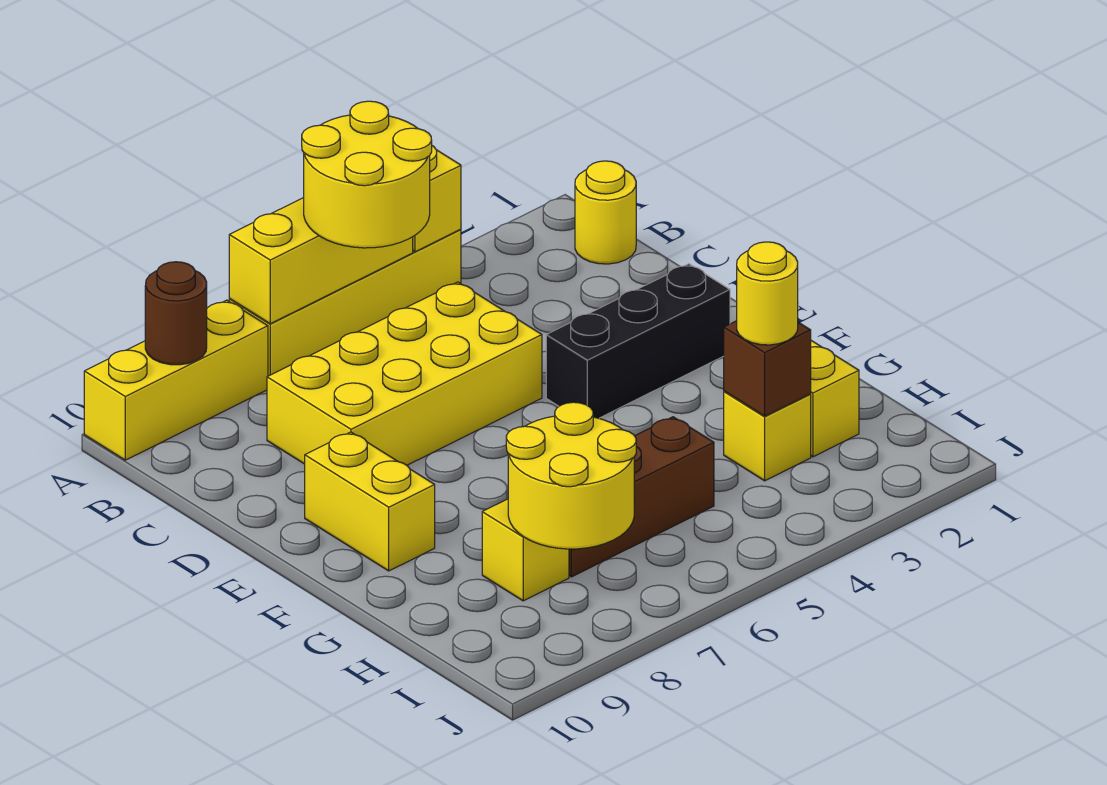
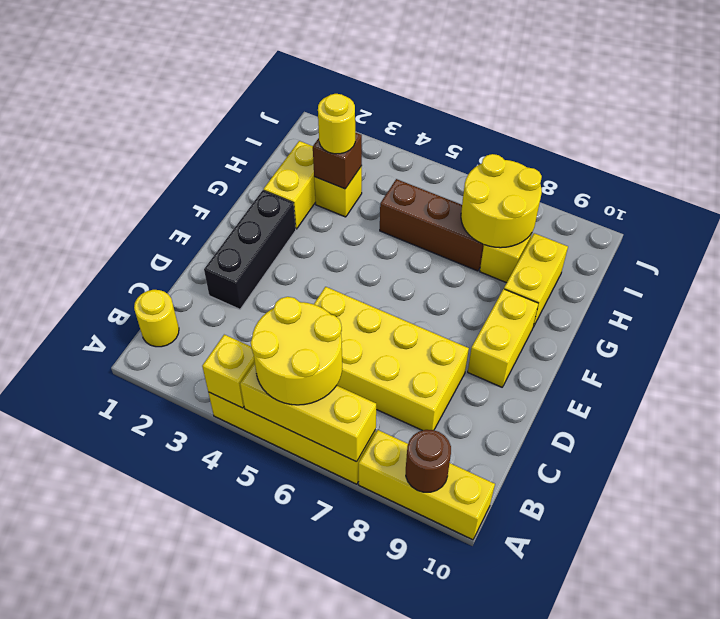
black 1x3 brick [546,264,730,418] -> black 1x3 brick turned to [204,190,296,309]
none -> yellow 1x2 brick [504,233,568,327]

